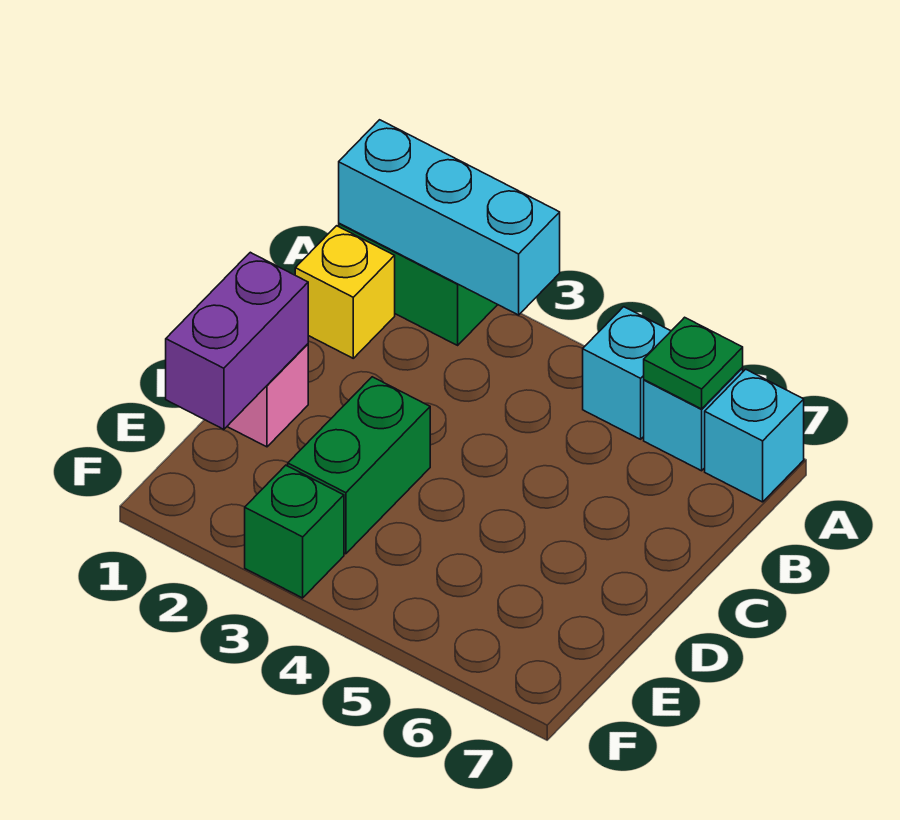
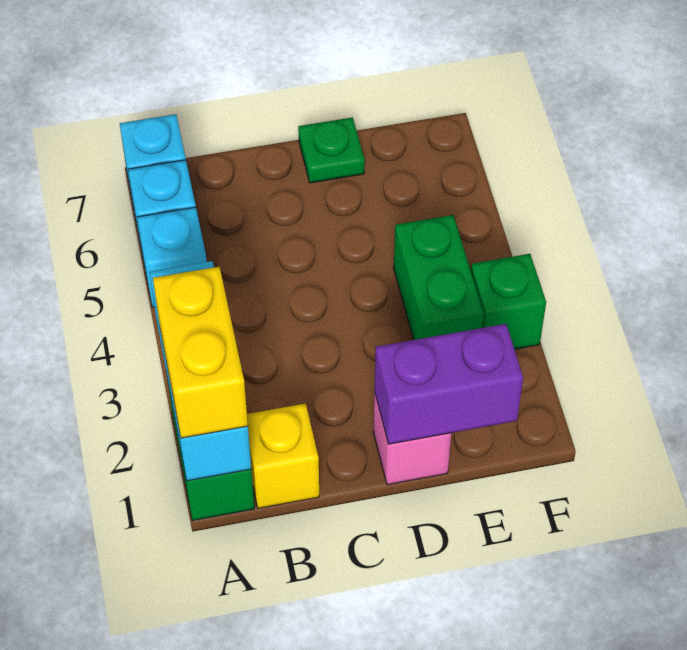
none -> yellow 1x2 brick [153,267,248,438]
green 1x1 plate [644,317,743,409] -> green 1x1 plate moved to [298,117,365,183]
green 1x2 brick [288,377,430,554] -> green 1x2 brick turned to [394,215,484,340]

